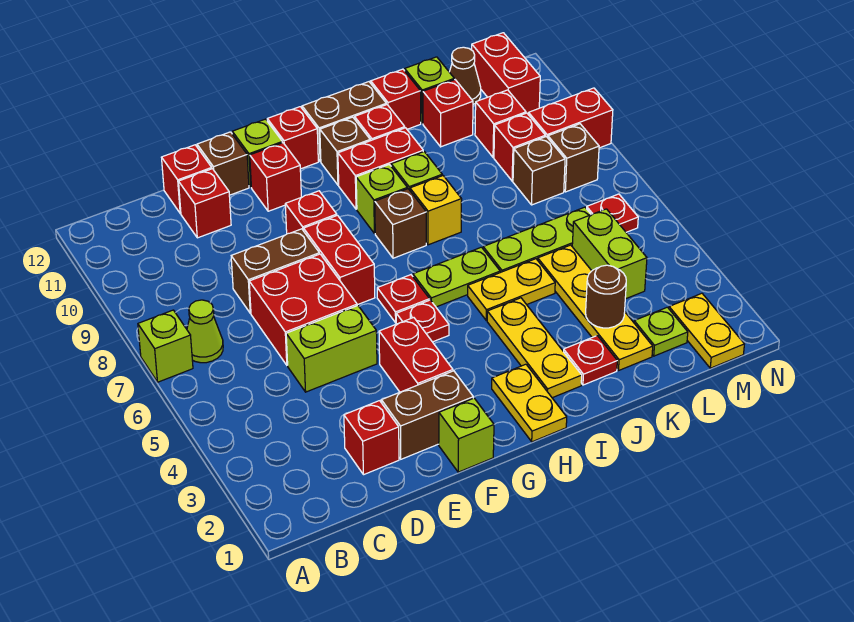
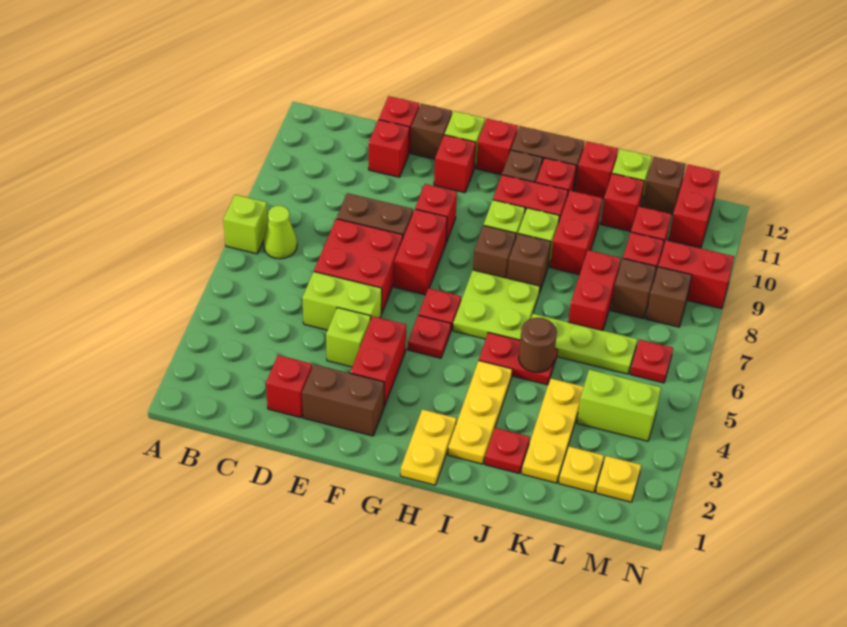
lime 1x1 brick [439,398,494,472] -> lime 1x1 brick moved to [326,308,371,367]
lime 1x2 plate [413,247,500,307] -> lime 2x2 plate [453,270,540,340]
yellow 1x2 plate [468,259,555,320] -> red 1x2 plate [479,333,557,385]
yellow 1x1 brick [410,176,462,245] -> brown 1x1 brick [507,234,551,293]
none -> red 1x2 brick [550,191,602,275]
yellow 1x4 plate [538,245,653,371] -> yellow 1x3 plate [522,378,584,483]
brown 1x1 round brick [586,265,626,328] -> brown 1x1 round brick moved to [519,318,557,373]
none -> red 1x2 brick [568,250,621,330]
lime 1x1 plate [634,307,688,356] -> yellow 1x1 plate [559,447,604,493]
lime 1x2 brick [572,209,647,299] -> lime 1x2 brick turned to [577,370,661,441]
brown 1x1 cone [450,47,481,104] -> brown 1x1 brick [642,157,686,214]
yellow 1x2 plate [669,293,744,368] -> yellow 1x1 plate [596,456,641,502]

